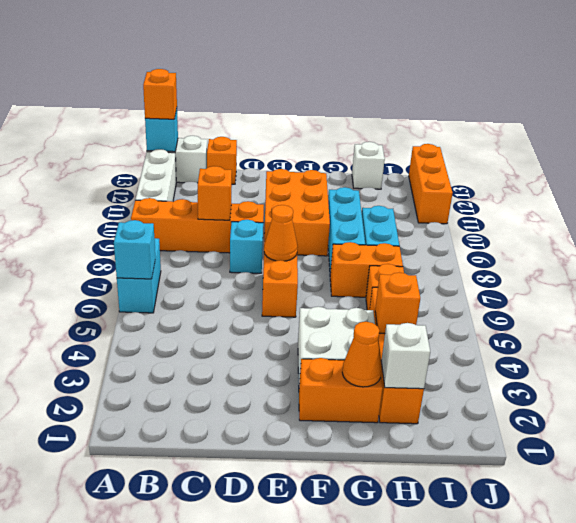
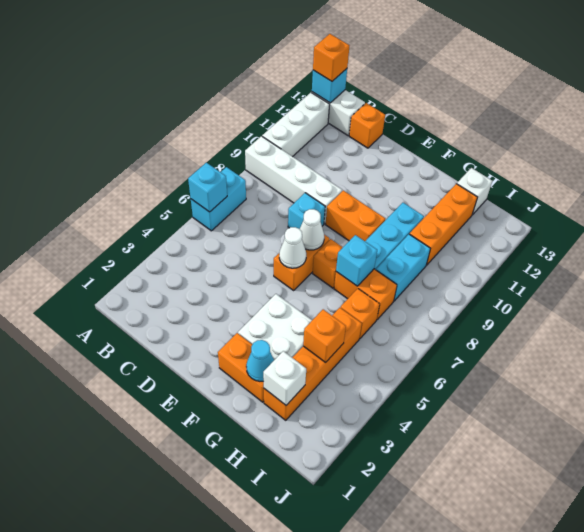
orange 1x4 brick [131,198,264,253] -> white 1x4 brick [245,136,342,224]
orange 1x1 brick [198,166,232,220] -> orange 1x1 brick moved to [312,239,343,288]
none -> white 1x1 cone [279,227,306,268]
orange 1x1 cone [264,205,298,261] -> white 1x1 cone [300,209,324,250]
orange 2x3 brick [264,169,330,256] -> orange 1x2 brick [326,190,385,241]
orange 1x1 cone [342,322,382,387] -> cyan 1x1 cone [246,340,274,381]
none -> cyan 1x1 brick [336,235,377,286]
orange 1x3 brick [409,144,453,224] -> orange 1x3 brick moved to [410,184,477,265]

